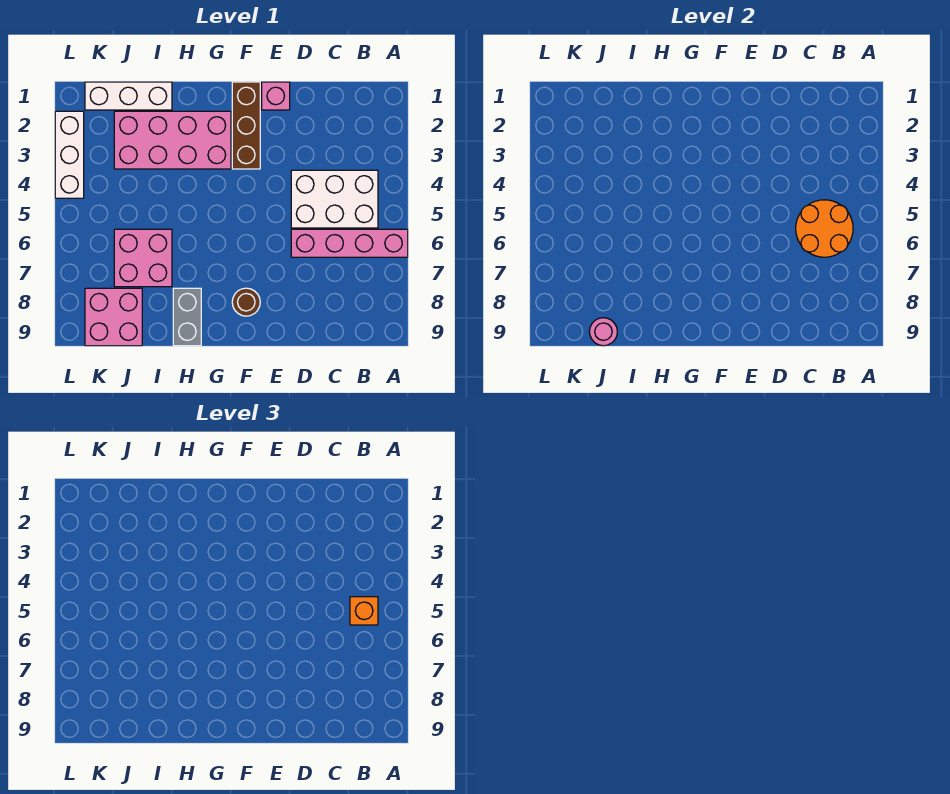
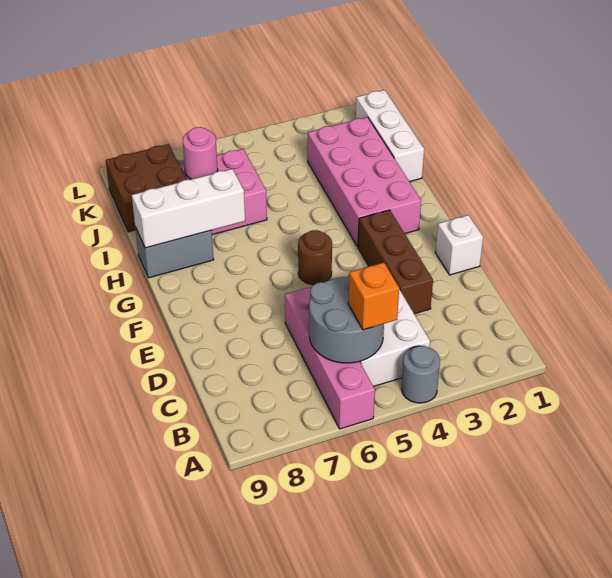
none -> grey 1x1 round brick [401,346,440,403]
orange 2x2 round brick [796,200,853,257] -> grey 2x2 round brick [309,275,384,363]
pink 1x1 brick [262,82,290,110] -> white 1x1 brick [436,215,483,275]
brown 1x3 brick [232,82,260,169] -> brown 1x3 brick turned to [358,210,433,314]
brown 1x1 round brick [232,288,260,316] -> brown 1x1 round brick moved to [298,230,332,285]
pink 2x2 brick [85,288,142,346] -> brown 2x2 brick [106,144,186,232]
pink 1x1 round brick [589,318,617,346] -> pink 1x1 round brick moved to [183,127,218,179]
white 1x3 brick [55,111,84,198] -> white 1x3 brick moved to [132,169,245,248]

